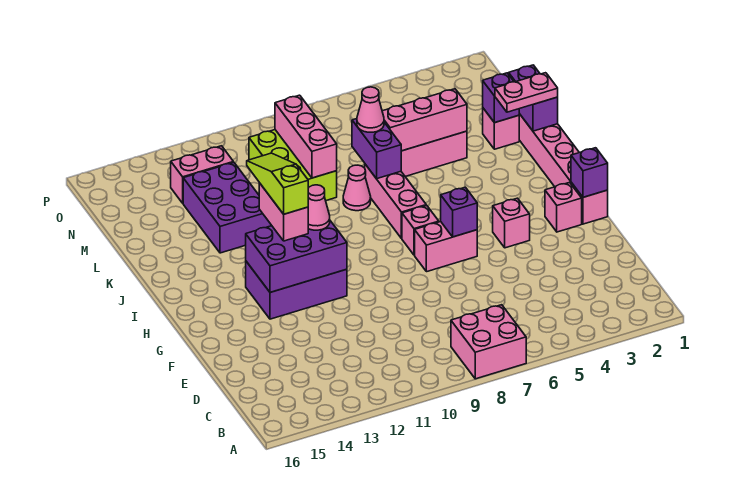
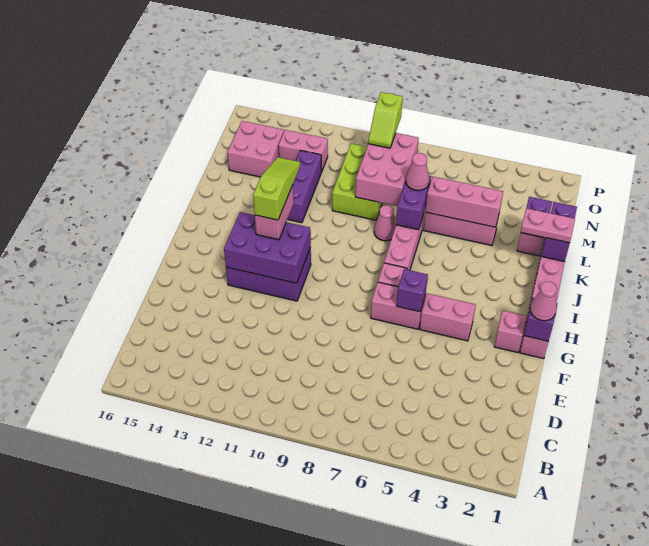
pink 2x2 brick [451,305,526,379] -> pink 2x2 brick moved to [227,121,284,177]
pink 1x1 brick [493,198,530,248] -> pink 1x2 brick [420,293,476,341]
pink 1x1 cone [308,185,330,230] -> pink 1x1 cone moved to [530,282,557,321]
purple 2x3 brick [183,162,271,253] -> purple 1x3 brick [287,150,321,223]
pink 1x3 brick [275,95,337,178] -> pink 2x3 brick [355,133,419,206]
none -> lime 1x2 slope [368,92,403,148]

